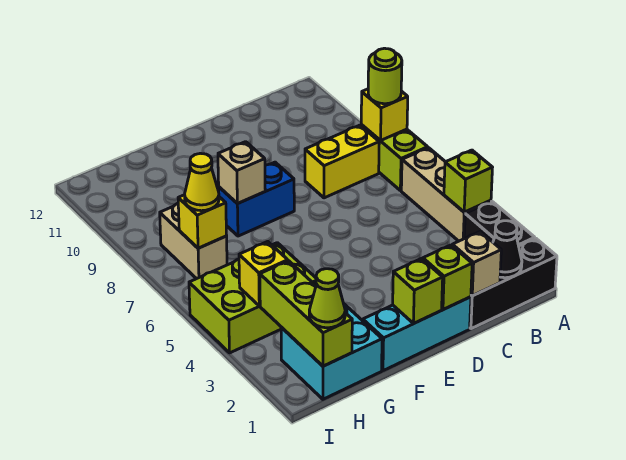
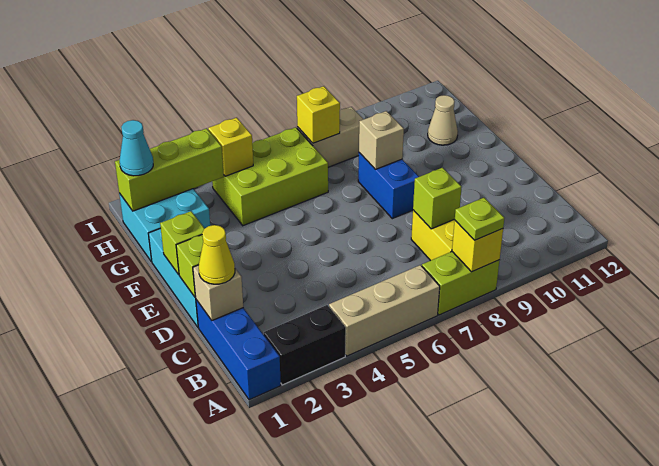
black 1x3 brick [470,238,557,329] -> blue 1x3 brick [196,300,281,400]
lime 1x1 brick [444,150,493,212] -> lime 1x1 brick moved to [413,168,462,229]
lime 1x1 round brick [368,48,402,104] -> lime 1x1 plate [455,198,504,240]
black 1x1 cone [493,221,522,278] -> none
lime 2x3 brick [189,243,316,353] -> lime 2x3 brick turned to [212,127,328,226]
none -> tan 1x1 cone [428,95,458,145]
lime 1x1 cone [309,269,345,328] -> cyan 1x1 cone [120,120,153,176]
yellow 1x1 cone [185,153,219,211] -> yellow 1x1 cone moved to [199,225,235,284]

